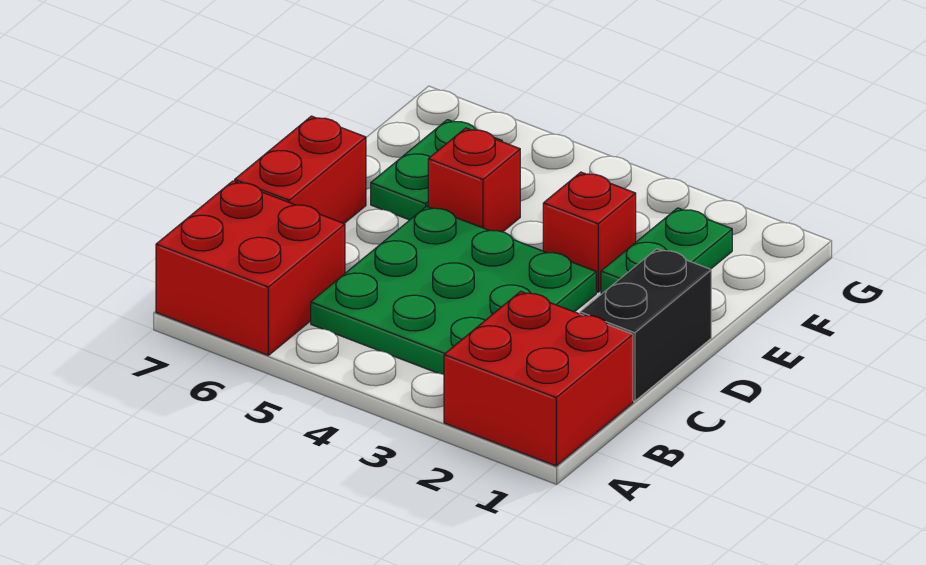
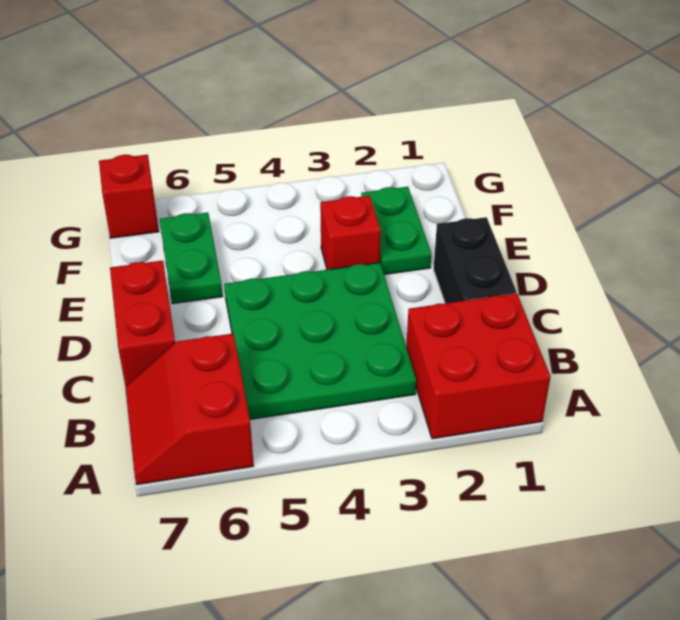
red 2x2 brick [156,181,345,355] -> red 2x2 slope [125,333,254,485]
red 1x1 brick [428,128,520,232] -> red 1x1 brick moved to [99,155,159,238]

